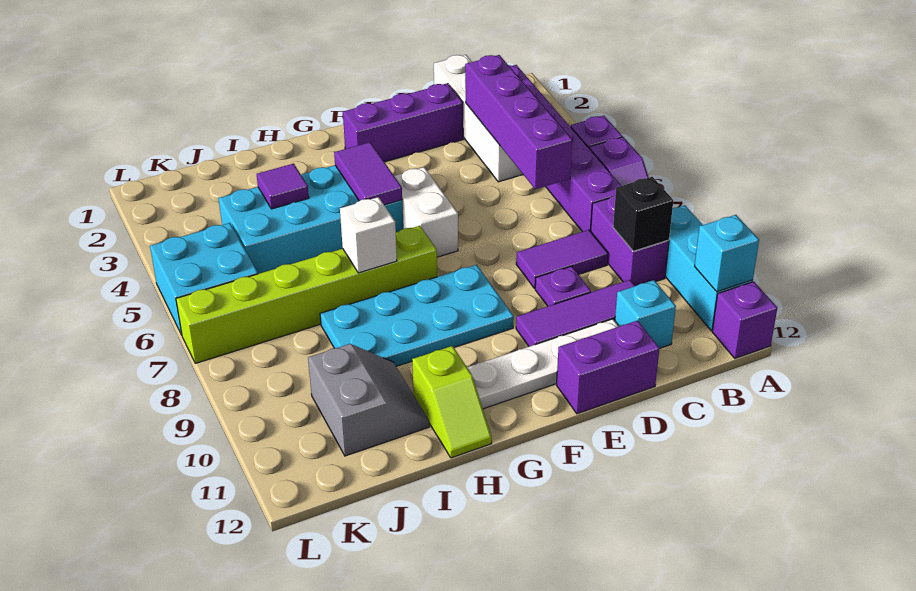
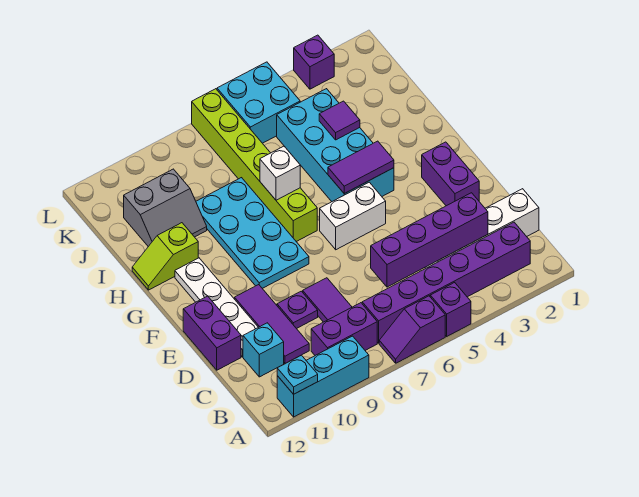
cyan 1x1 brick [694,215,759,292] -> cyan 1x1 plate [277,355,318,394]
purple 1x1 brick [712,282,777,358] -> purple 1x1 brick moved to [294,35,334,89]
black 1x1 brick [613,177,673,251] -> none
purple 1x3 brick [343,83,463,162] -> purple 1x2 brick [422,142,479,206]

